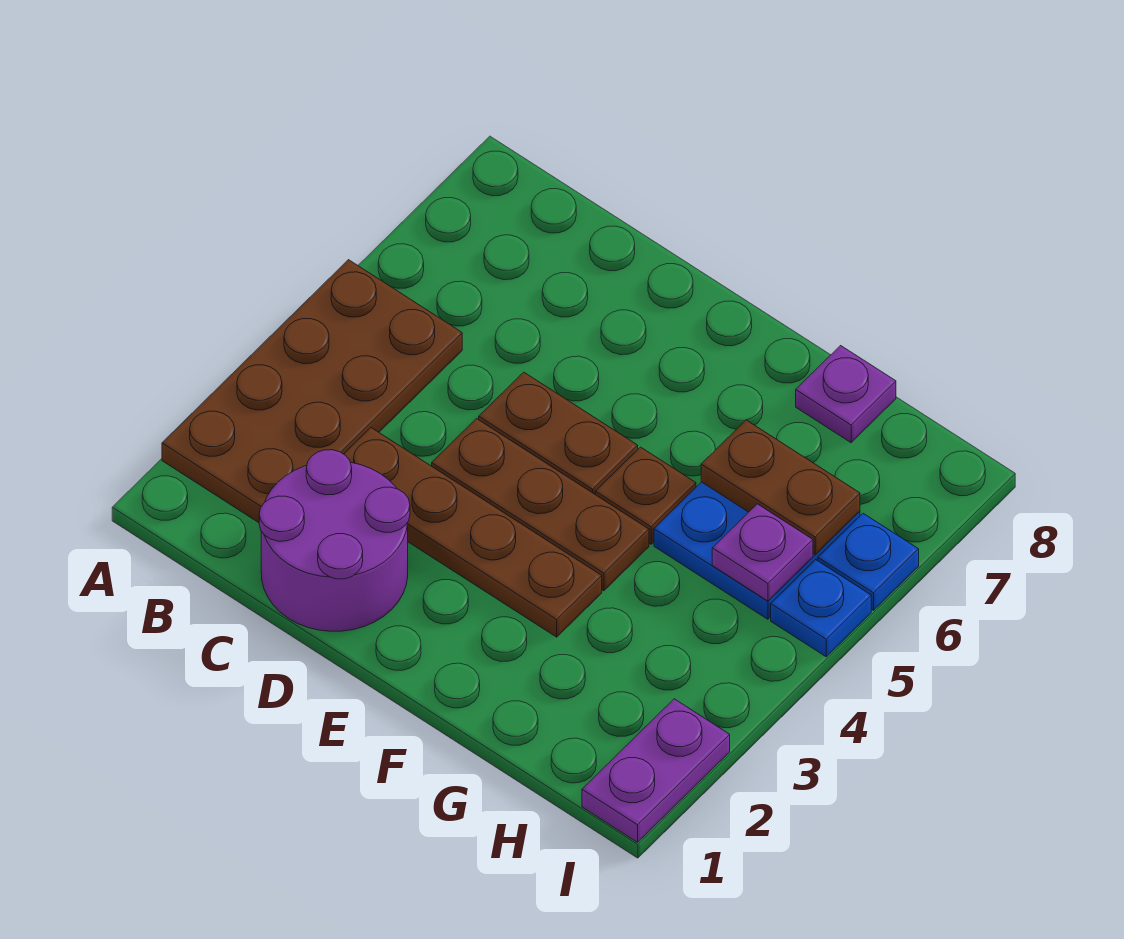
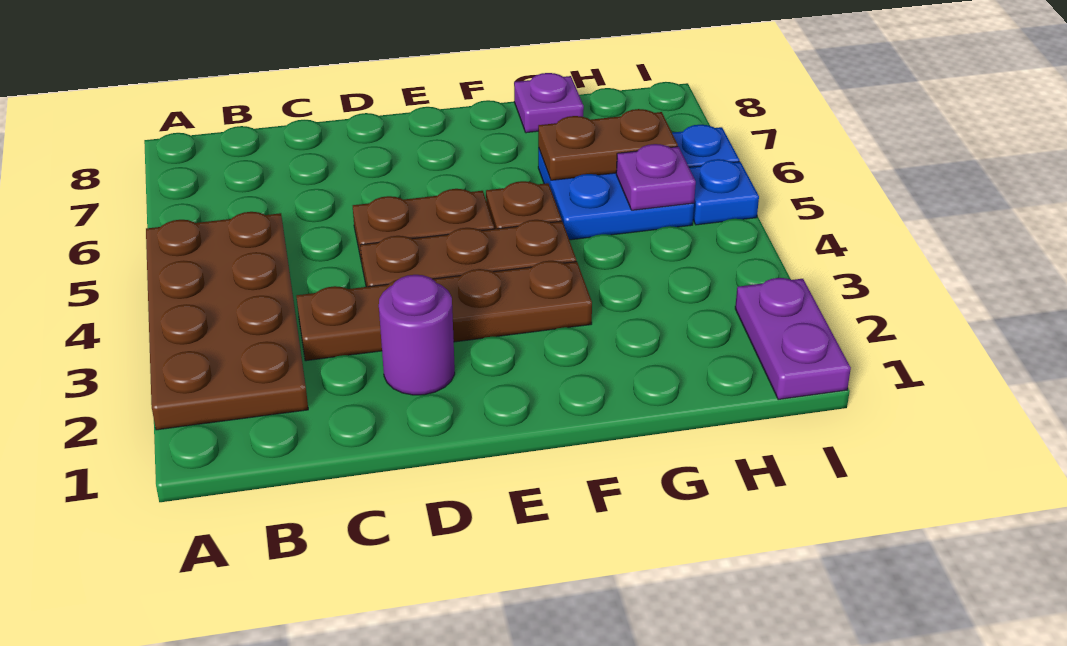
purple 2x2 round brick [259,450,410,631] -> purple 1x1 round brick [379,275,455,395]

